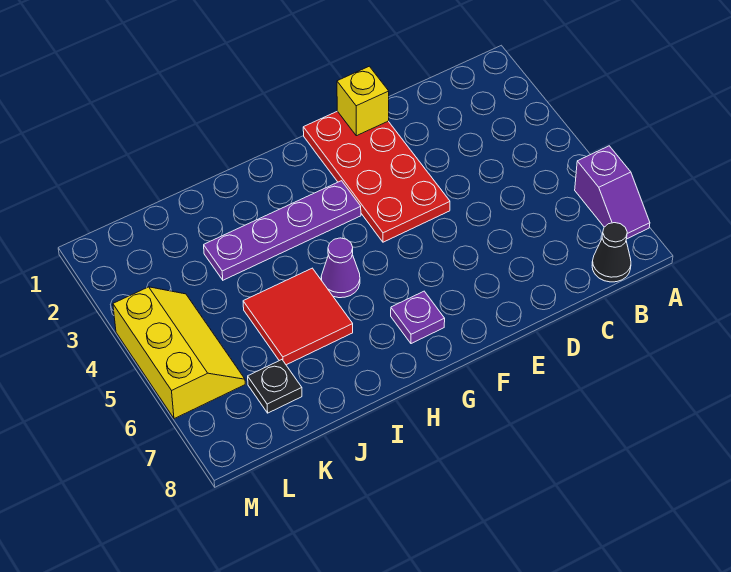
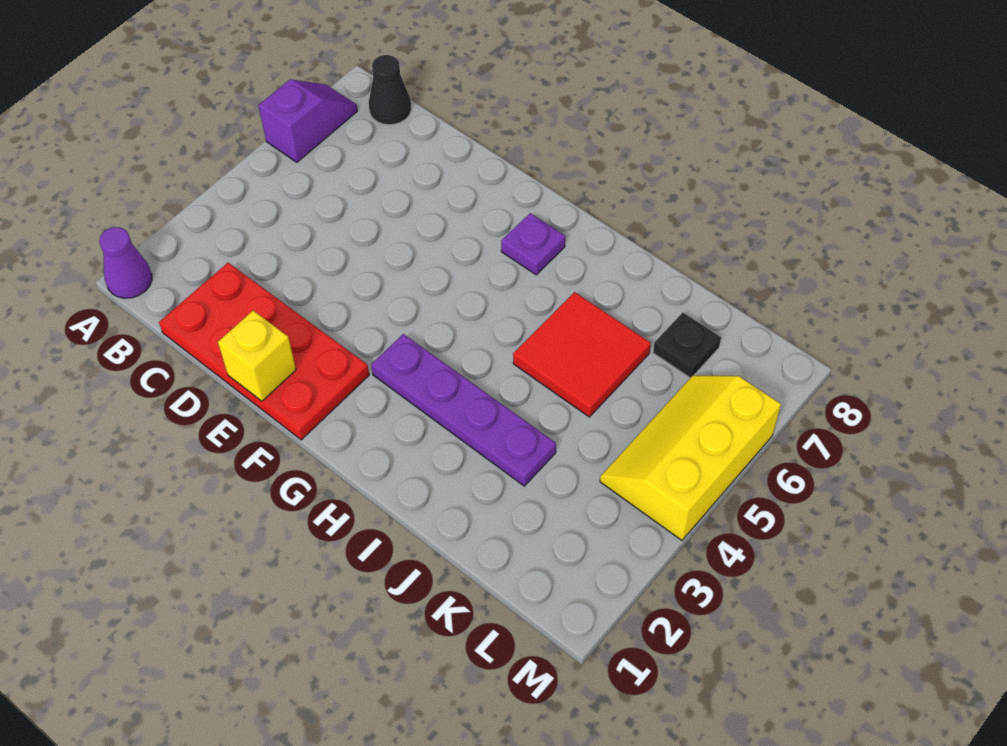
red 2x4 plate [303,111,450,242] -> red 2x4 plate turned to [159,263,369,440]
purple 1x1 cone [321,238,360,298] -> purple 1x1 cone moved to [99,227,152,298]

